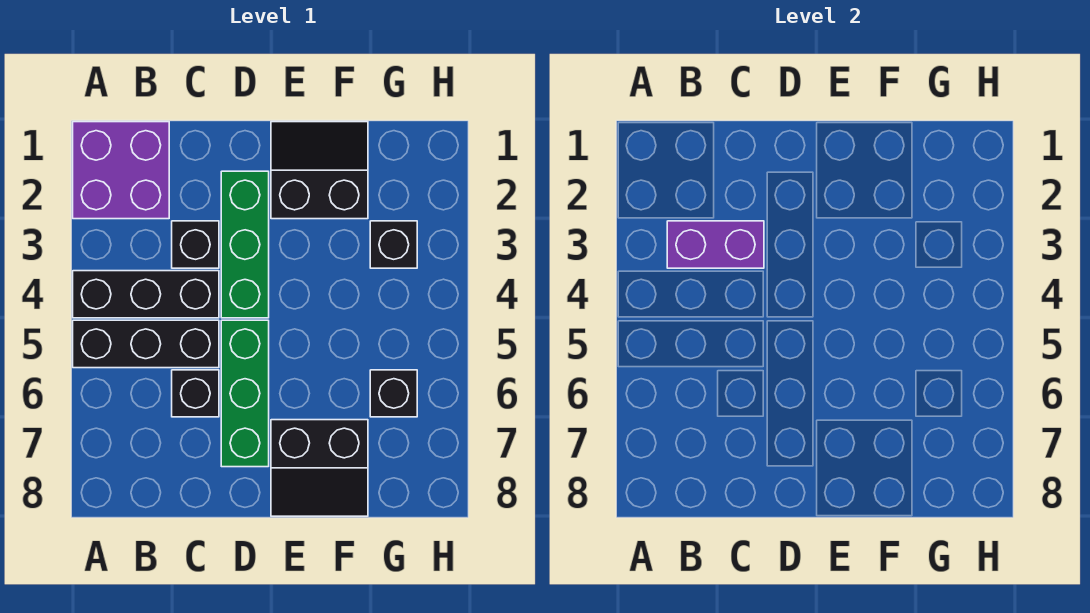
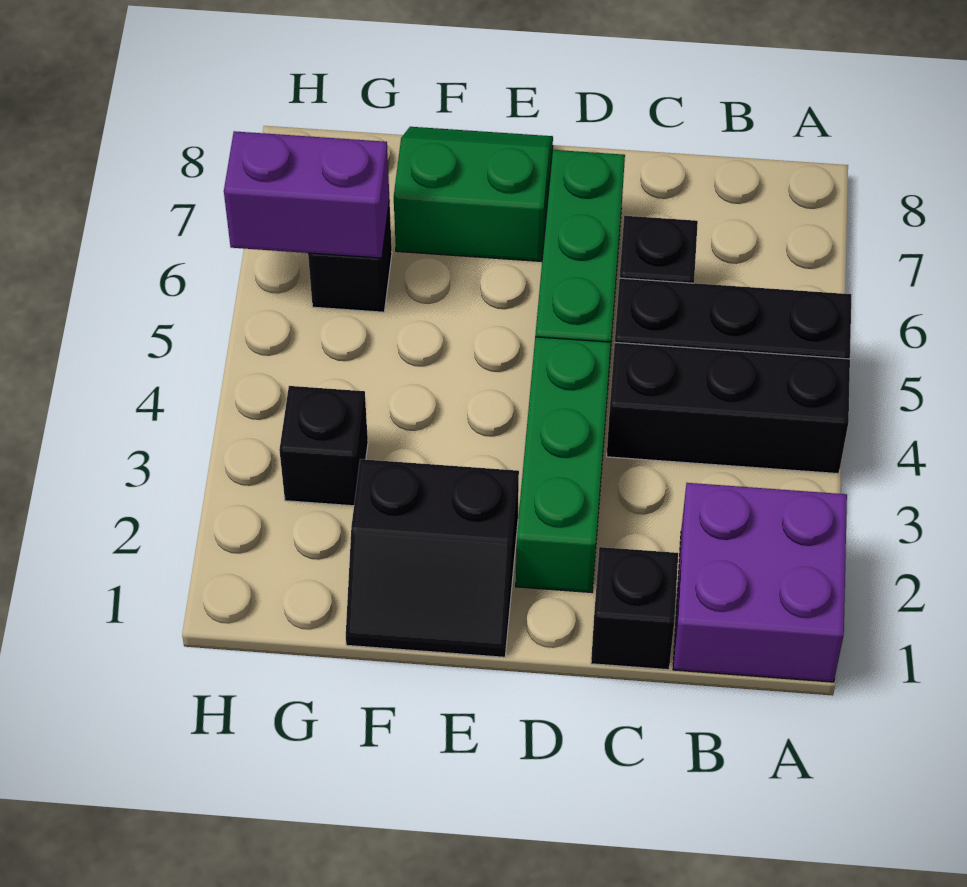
purple 1x2 brick [667,221,764,268] -> purple 1x2 brick moved to [224,131,389,258]
black 1x1 brick [172,221,219,268] -> black 1x1 brick moved to [591,547,678,670]
black 2x2 slope [271,420,368,516] -> green 2x2 slope [394,127,553,261]

